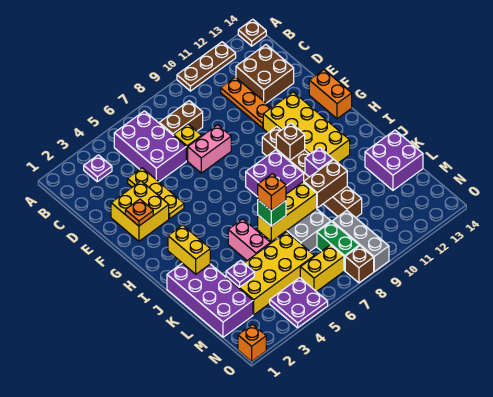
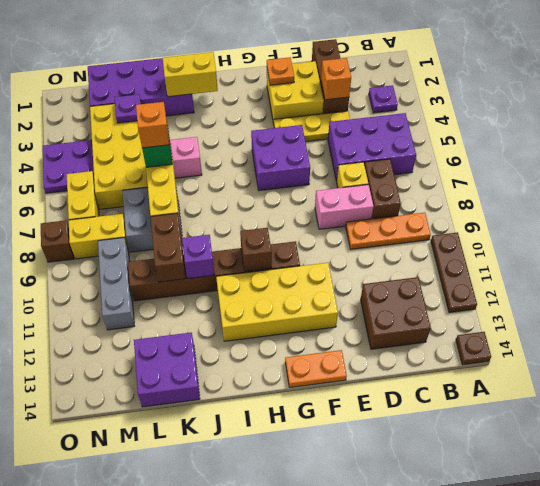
orange 1x3 plate [221,77,271,128] -> orange 1x3 plate moved to [346,213,431,249]
none -> brown 1x3 brick [312,39,349,114]
pink 1x2 brick [188,125,231,173] -> pink 1x2 brick turned to [315,185,374,229]
orange 1x2 brick [309,70,352,119] -> orange 1x2 plate [285,350,347,387]
purple 2x2 brick [246,150,304,197] -> purple 2x2 brick moved to [251,125,310,191]
green 1x2 brick [317,222,359,271] -> yellow 1x2 brick [69,214,129,259]
grey 1x3 brick [332,211,389,271] -> grey 1x3 brick turned to [98,238,134,330]
orange 1x1 brick [238,324,266,361] -> orange 1x1 brick moved to [321,58,351,100]

